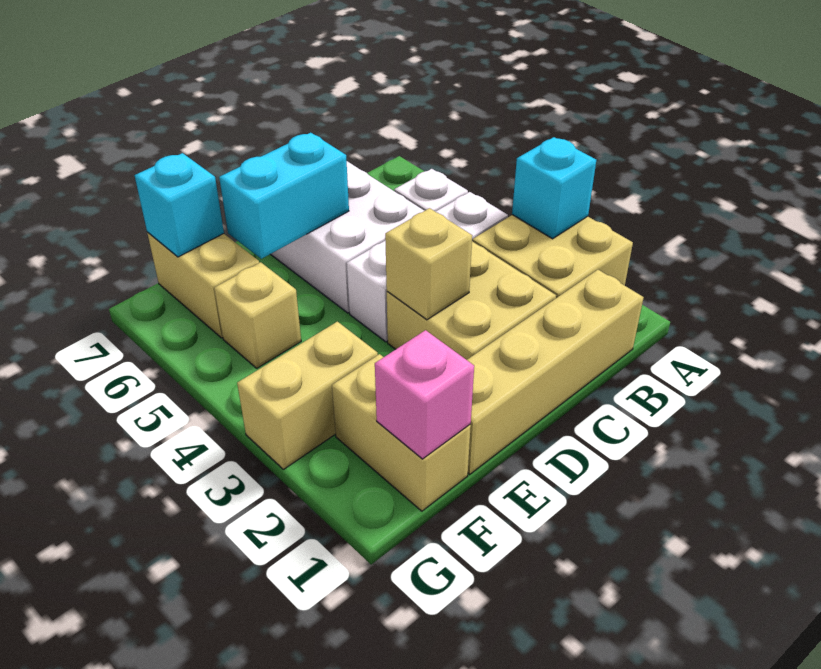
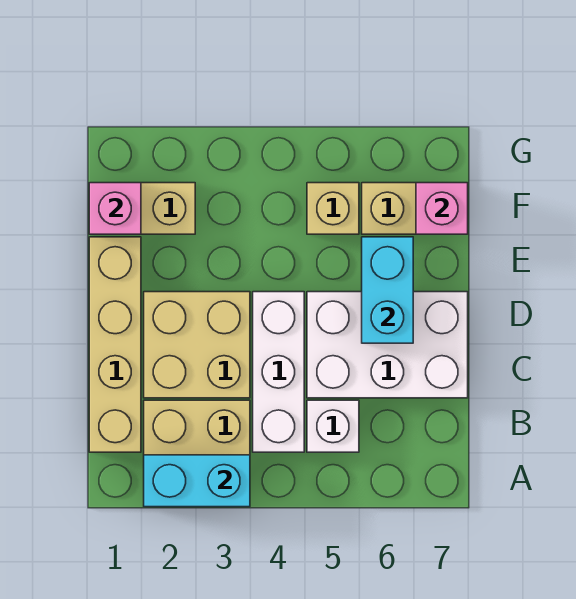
cyan 1x1 brick [512,137,596,239] -> cyan 1x2 brick [144,455,250,507]
tan 1x1 brick [385,208,472,320] -> none
tan 1x2 brick [237,322,378,469] -> none
cyan 1x1 brick [135,153,224,257] -> pink 1x1 brick [416,183,468,234]

